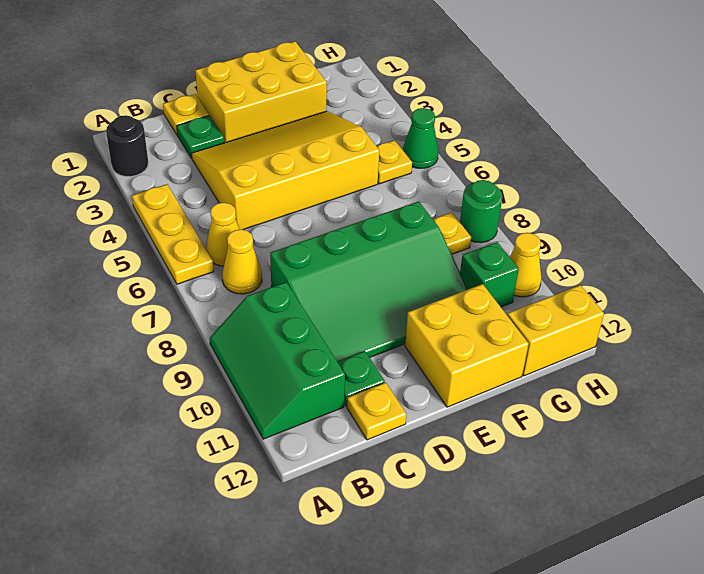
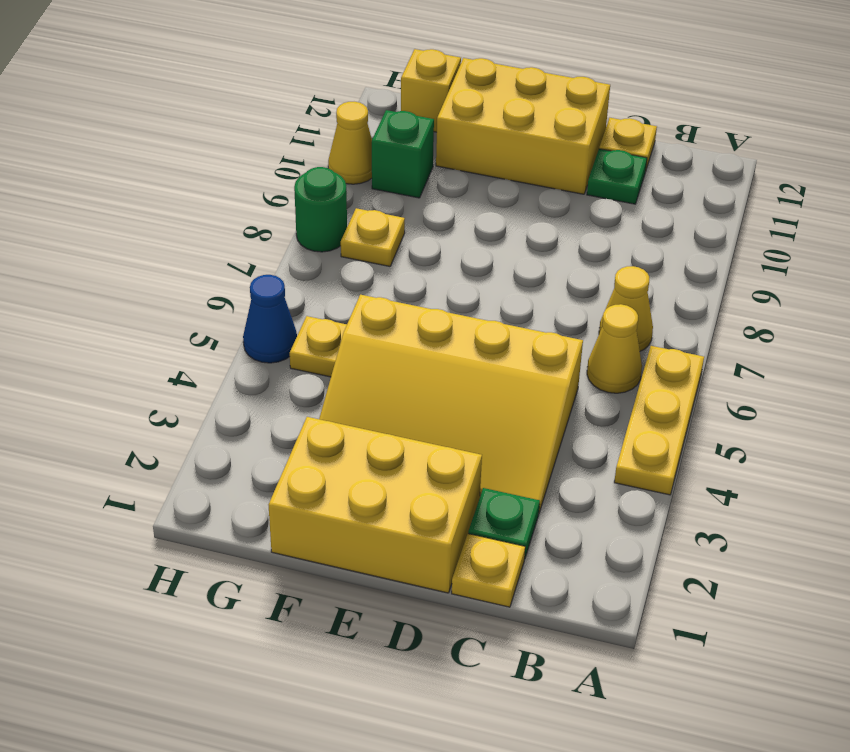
black 1x1 round brick [106,115,148,177] -> none
green 2x3 slope [210,282,345,439] -> none
green 3x4 slope [270,201,468,361] -> none
yellow 2x2 brick [405,284,529,407] -> yellow 2x3 brick [436,58,610,194]
yellow 1x2 brick [507,285,604,376] -> yellow 1x1 brick [401,49,461,132]
green 1x1 cone [403,108,438,168] -> blue 1x1 cone [243,275,297,363]

